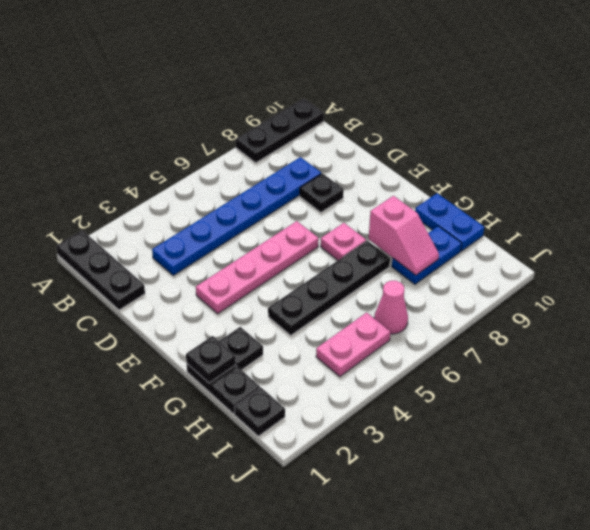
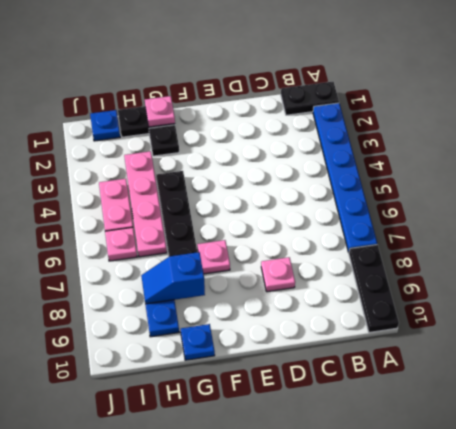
black 1x3 plate [56,230,145,310] -> black 1x2 plate [281,82,339,115]
blue 1x6 plate [152,157,321,275] -> blue 1x6 plate moved to [313,103,377,252]
black 1x1 plate [300,173,344,212] -> pink 1x1 plate [261,257,295,292]
pink 1x4 plate [196,221,319,314] -> pink 1x4 plate moved to [124,151,167,257]
black 1x1 plate [186,336,236,383] -> pink 1x1 plate [145,96,175,127]
pink 1x2 slope [369,196,439,275] -> blue 1x2 slope [141,252,205,304]
blue 1x2 plate [415,193,484,251] -> blue 1x1 plate [181,324,215,360]
black 1x1 plate [235,388,285,436] -> blue 1x1 plate [90,110,120,141]
pink 1x1 cone [375,281,408,334] -> pink 1x1 plate [105,227,137,261]

